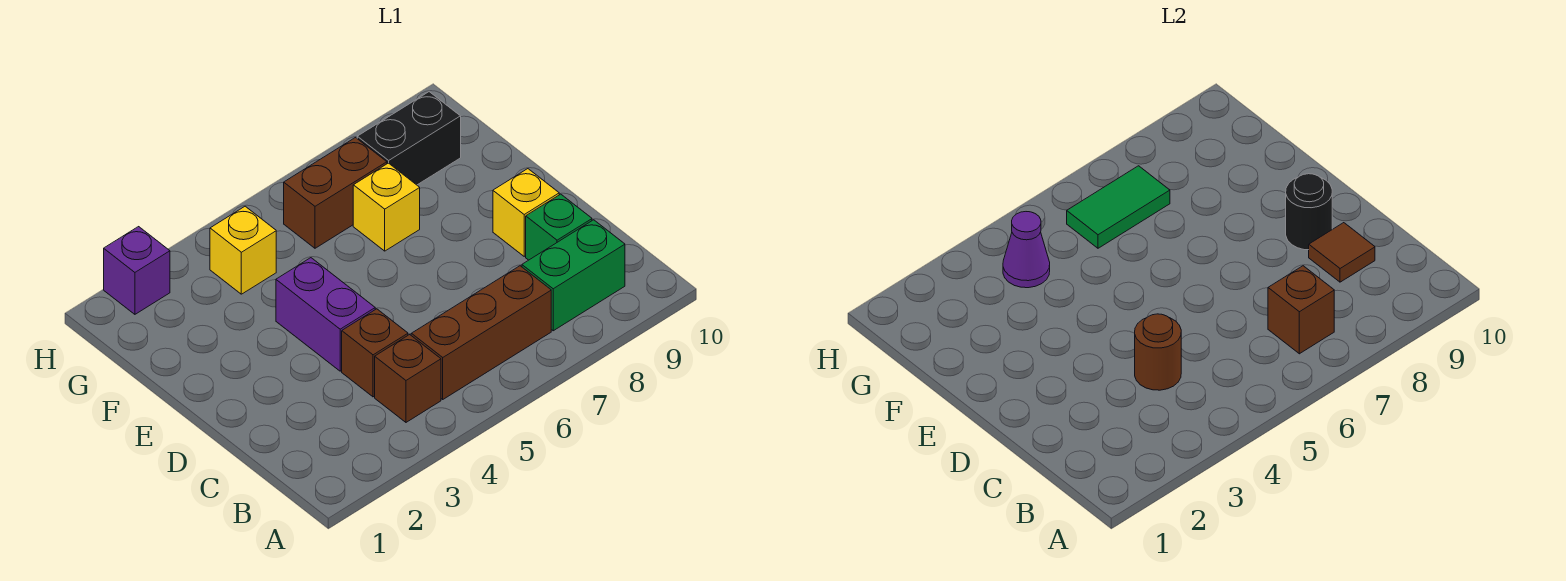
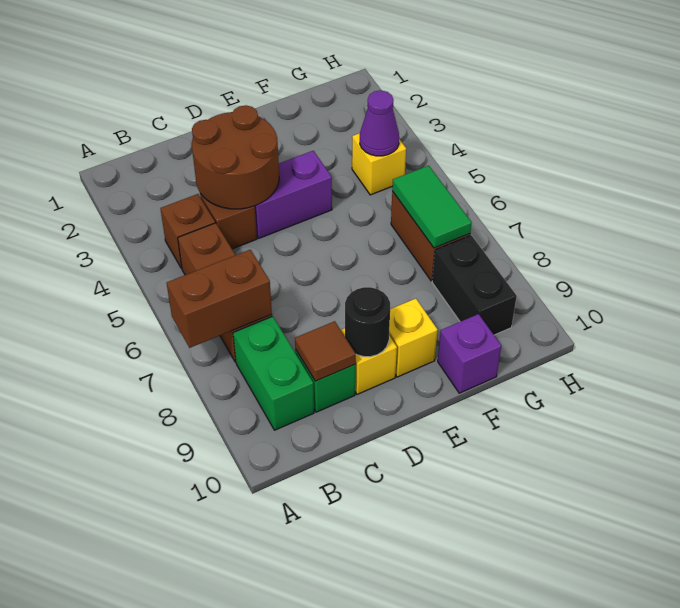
brown 1x1 brick [1268,266,1334,354] -> brown 1x2 brick [167,250,272,348]
brown 1x1 round brick [1135,314,1181,390] -> brown 2x2 round brick [192,105,279,209]
yellow 1x1 brick [353,163,420,251] -> yellow 1x1 brick moved to [389,299,437,377]
purple 1x1 brick [104,227,170,314] -> purple 1x1 brick moved to [438,314,501,393]

